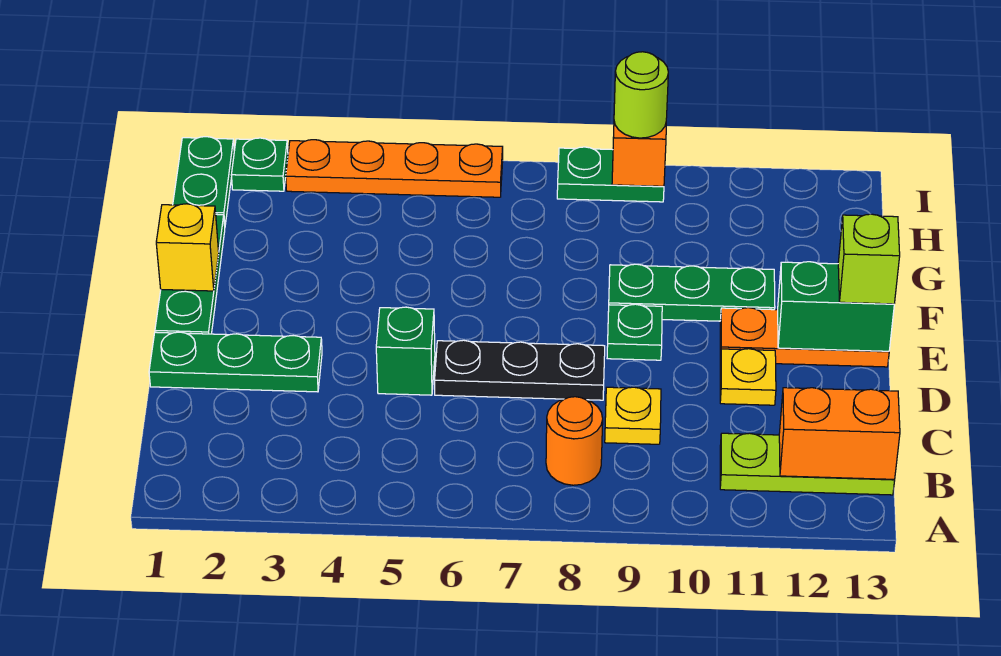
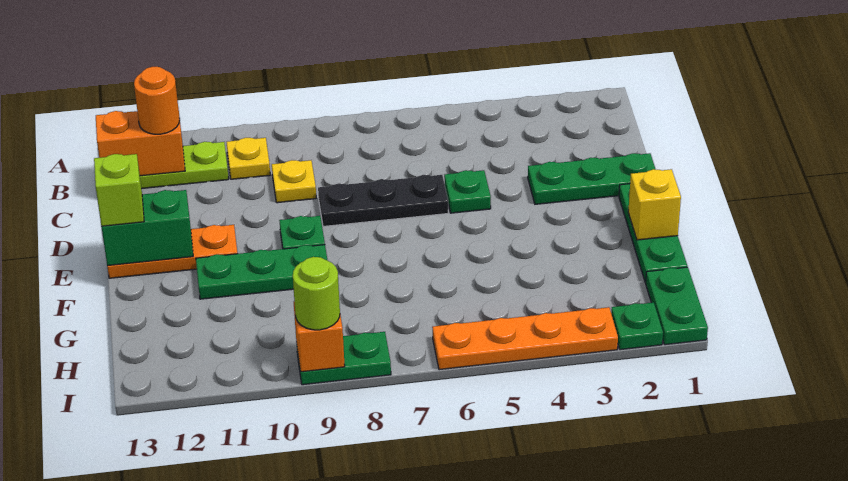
orange 1x1 round brick [546,397,603,485] -> orange 1x1 round brick moved to [134,67,180,134]
green 1x1 brick [376,307,435,395] -> green 1x1 plate [444,170,491,213]
yellow 1x1 plate [720,349,776,405] -> yellow 1x1 plate moved to [227,138,270,179]

